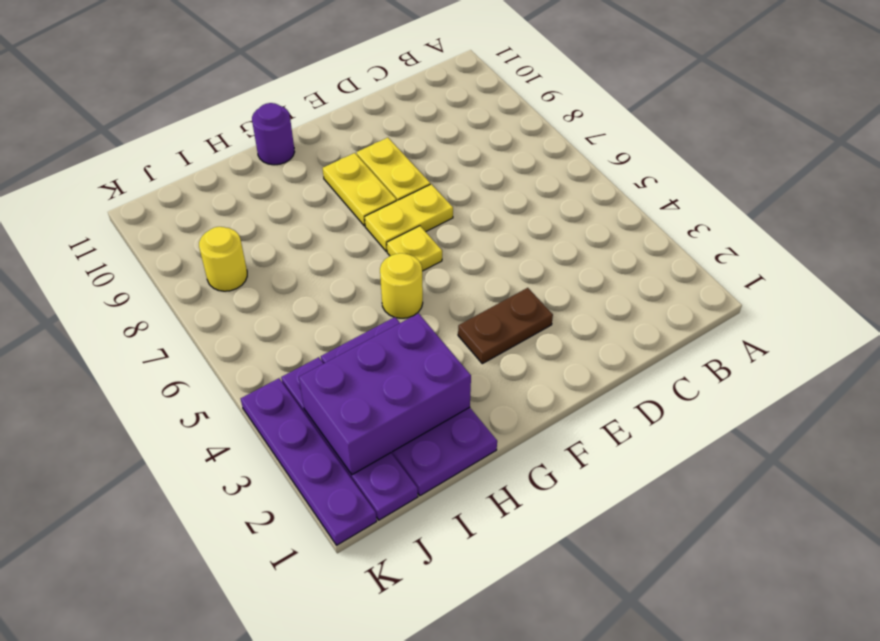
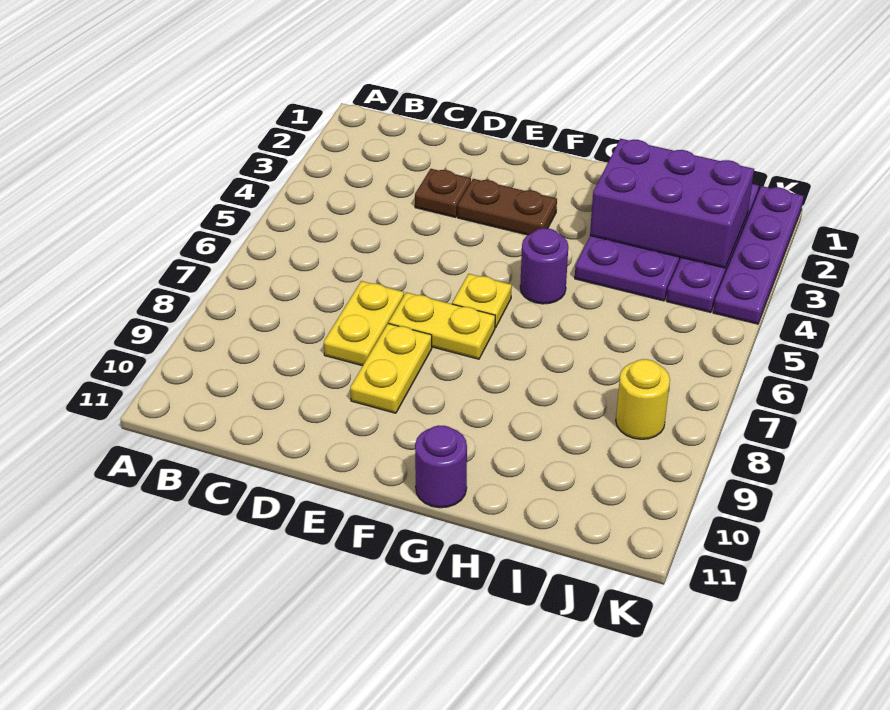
none -> brown 1x1 plate [415,169,471,217]
yellow 1x2 plate [323,153,396,226] -> yellow 1x2 plate moved to [324,281,404,366]
yellow 1x1 round brick [380,253,423,318] -> purple 1x1 round brick [520,228,568,304]

